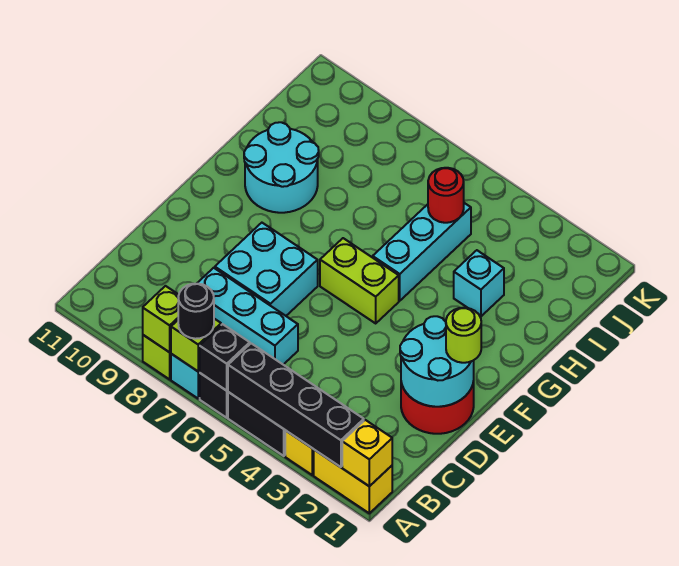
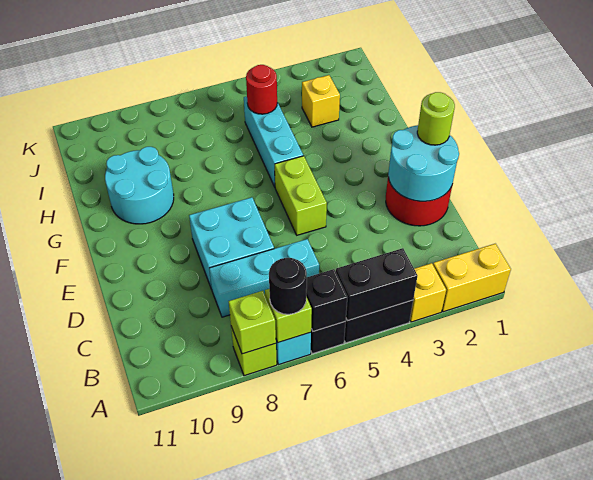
yellow 1x1 brick [342,420,392,486] -> yellow 1x1 brick moved to [302,75,340,127]
black 1x4 brick [228,343,364,467] -> black 1x2 brick [336,248,417,321]
lime 1x2 brick [320,238,399,323] -> lime 1x2 brick turned to [275,156,327,235]
cyan 1x1 brick [454,250,504,316] -> none

